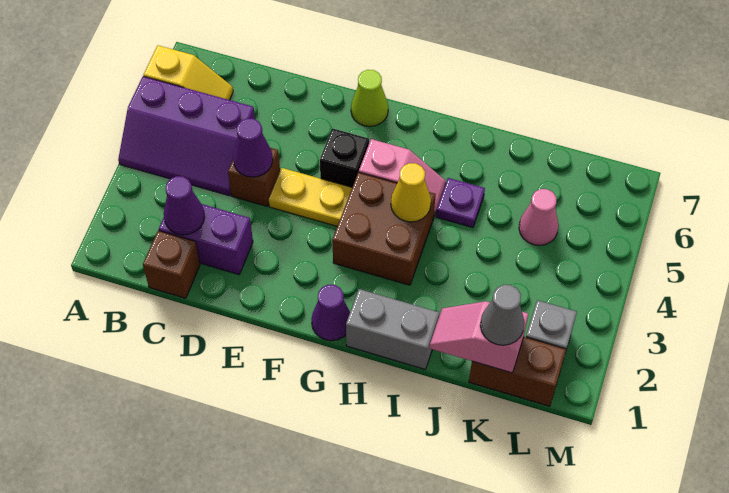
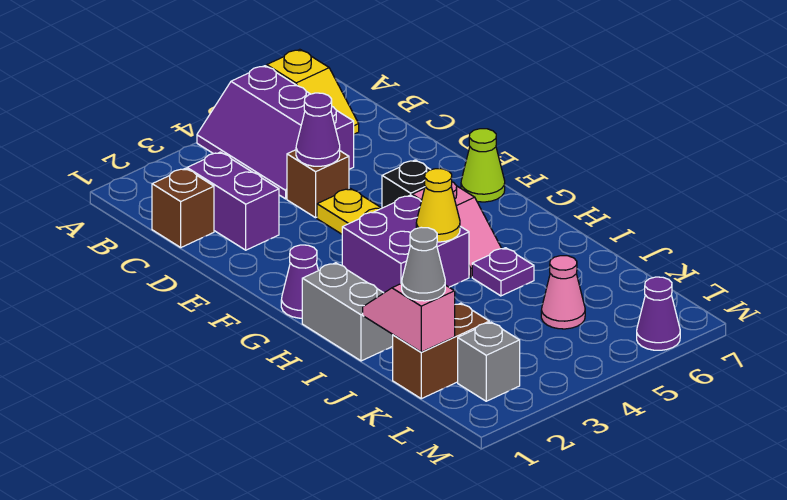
purple 1x1 cone [164,176,205,235] -> purple 1x1 cone moved to [637,277,680,350]
brown 2x2 brick [332,172,436,285] -> purple 2x2 brick [342,195,469,293]
brown 1x2 brick [469,337,566,406] -> brown 1x2 brick turned to [393,303,489,399]

